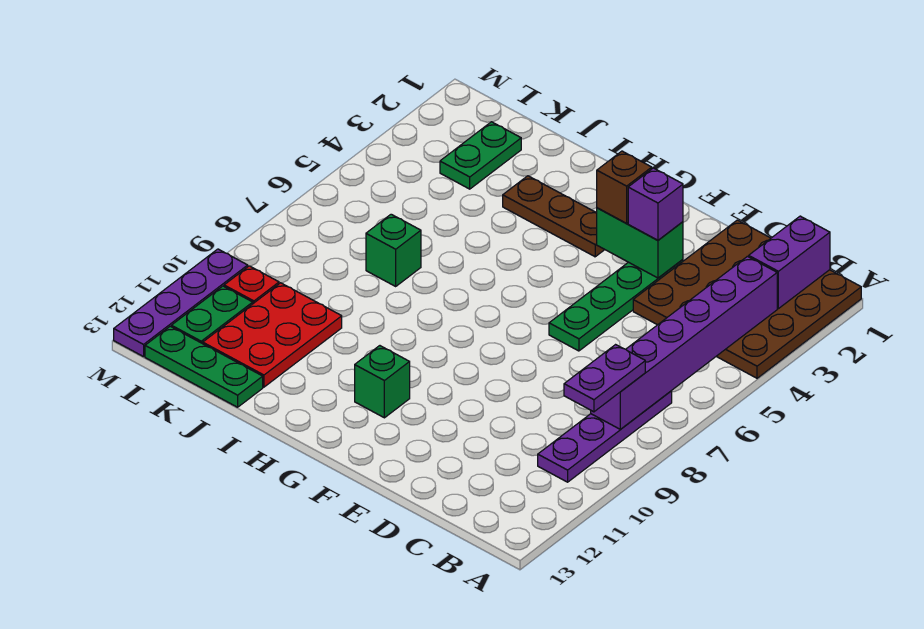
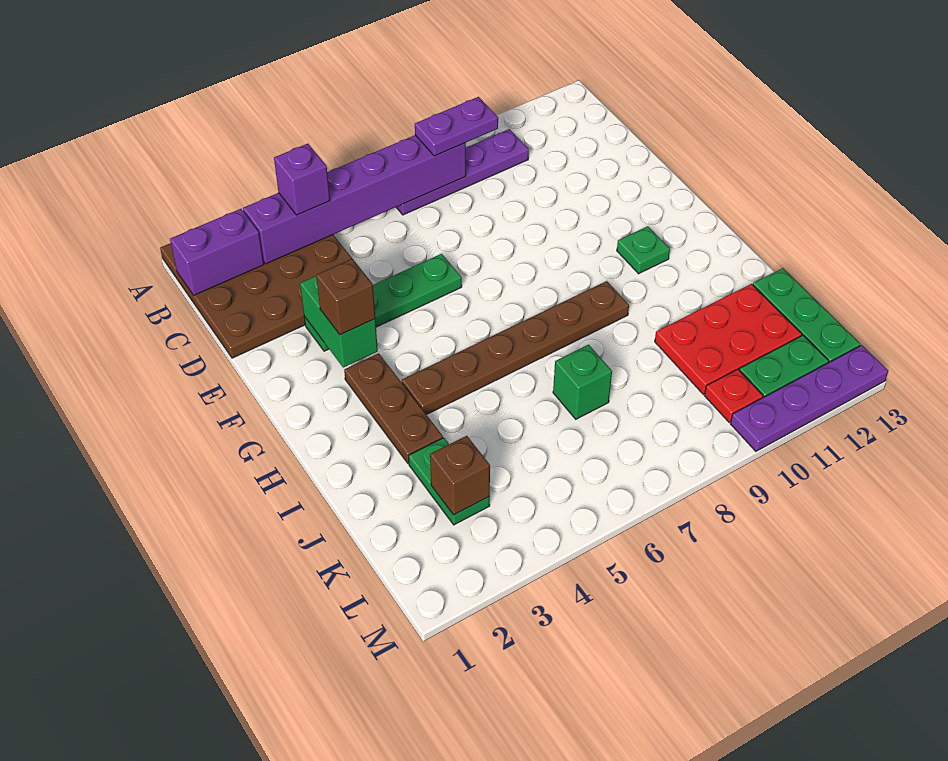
purple 1x1 brick [628,168,683,240] -> purple 1x1 brick moved to [274,144,330,215]
green 1x1 brick [355,346,410,418] -> green 1x1 plate [617,226,670,274]
none -> brown 1x6 plate [402,281,629,415]
green 1x2 plate [440,122,521,189] -> green 1x2 plate turned to [409,438,490,525]
none -> brown 1x1 brick [430,436,490,515]

